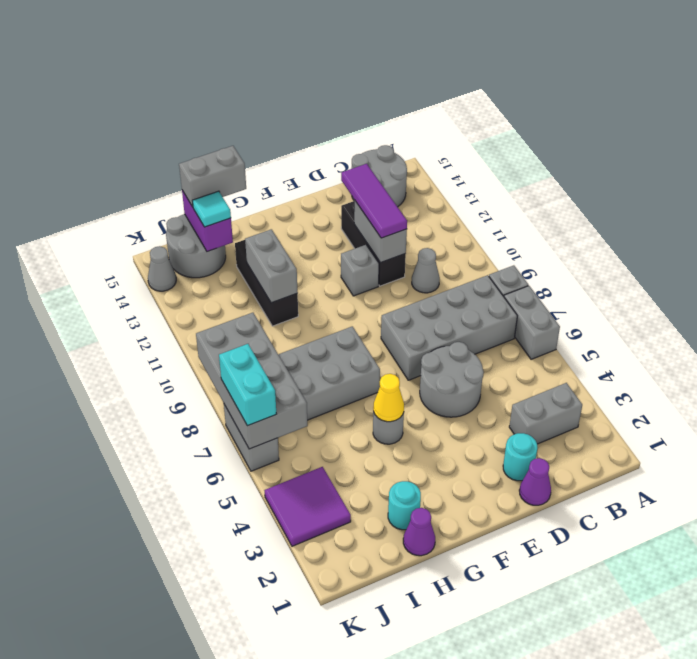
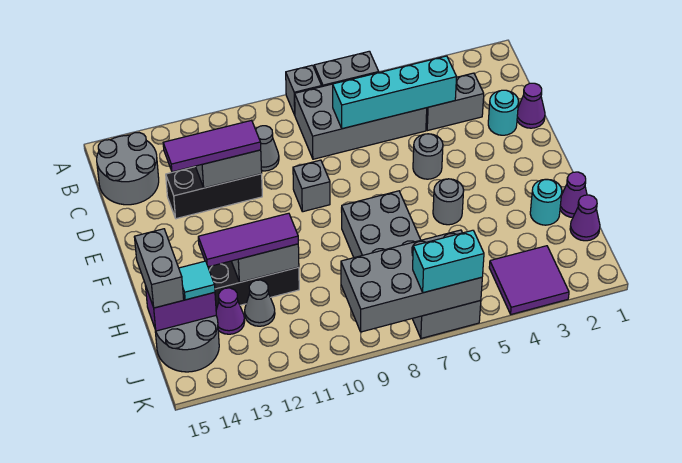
grey 1x2 brick [509,383,582,444] -> grey 1x2 brick turned to [426,73,484,131]
grey 2x4 brick [381,275,517,380] -> grey 2x4 brick turned to [295,84,427,159]
none -> cyan 1x4 brick [333,56,457,129]
grey 2x2 round brick [420,342,484,417] -> grey 1x1 round brick [413,134,443,179]
grey 1x1 brick [341,245,379,296] -> grey 1x1 brick moved to [293,160,330,212]
yellow 1x1 cone [373,374,404,422] -> none
none -> purple 1x3 tile [198,213,298,267]
none -> purple 1x1 cone [570,195,600,241]
none -> purple 1x1 cone [216,288,245,334]
grey 1x1 cone [148,246,176,291] -> grey 1x1 cone moved to [245,280,275,326]

